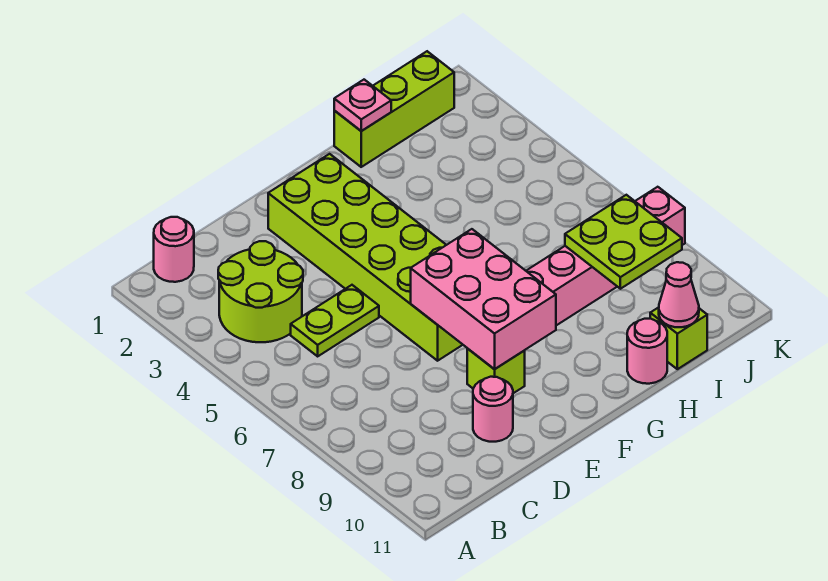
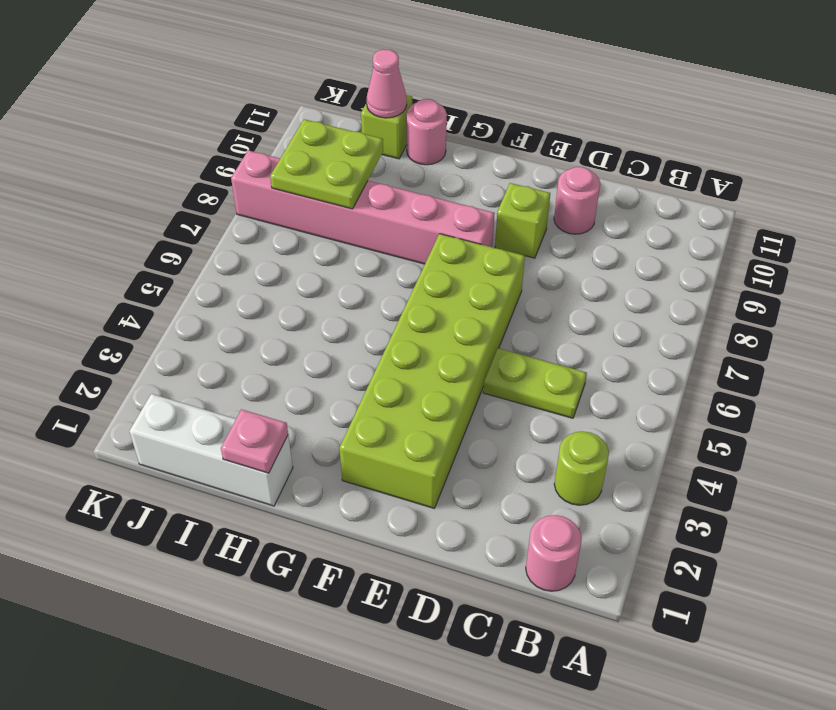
lime 2x2 round brick [218,241,303,342] -> lime 1x1 round brick [554,431,609,505]
pink 2x3 brick [411,229,556,369] -> none
lime 1x3 brick [334,51,454,167] -> white 1x3 brick [129,394,293,506]

